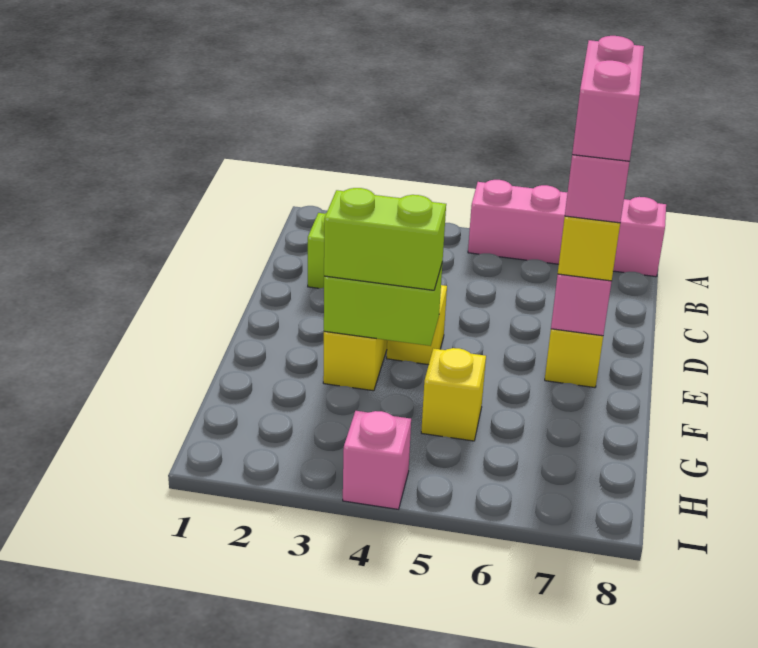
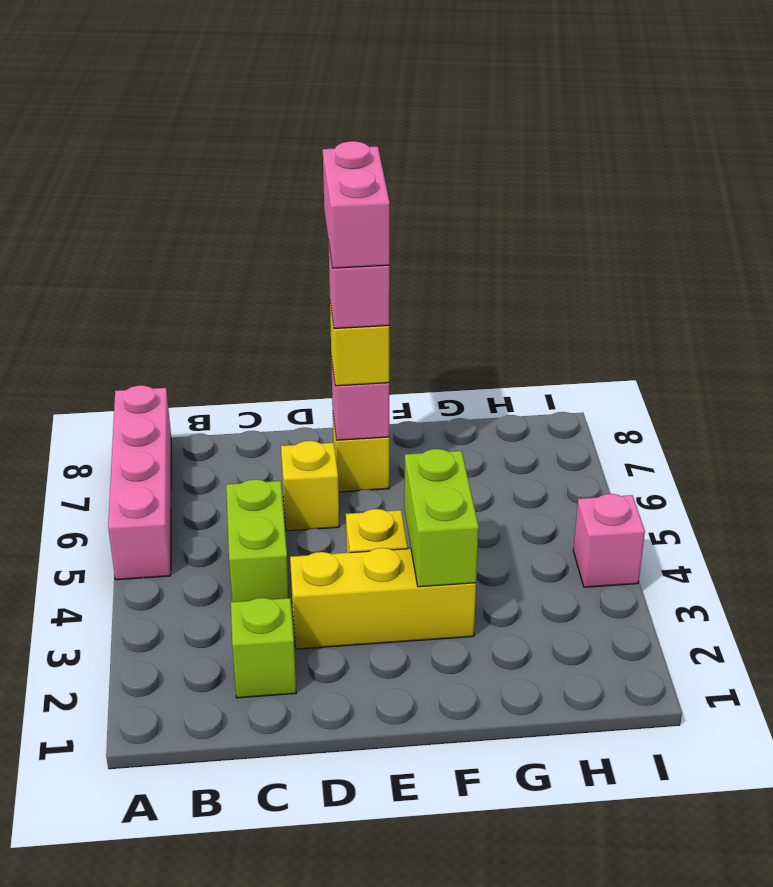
pink 1x2 brick [572,36,644,161] -> pink 1x2 brick turned to [323,141,390,268]
lime 1x2 brick [324,188,446,290] -> lime 1x2 brick moved to [226,479,289,602]
yellow 1x1 brick [421,348,486,441] -> yellow 1x1 brick moved to [281,441,339,531]

